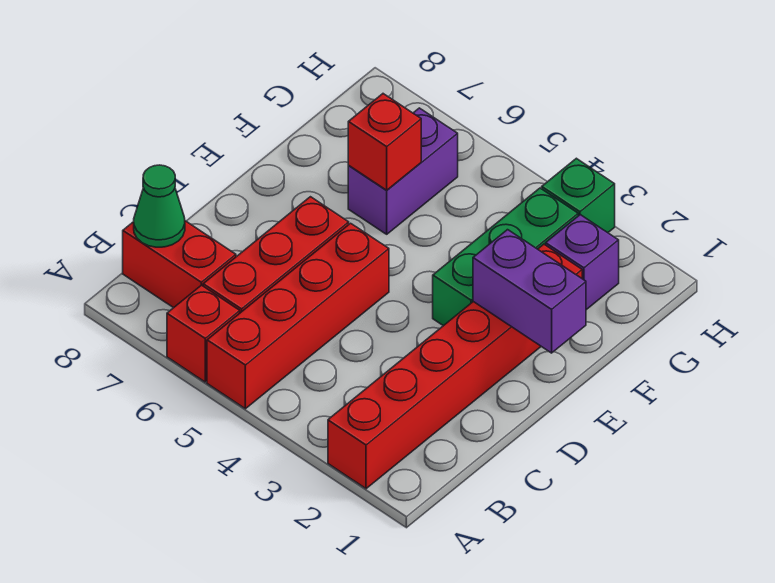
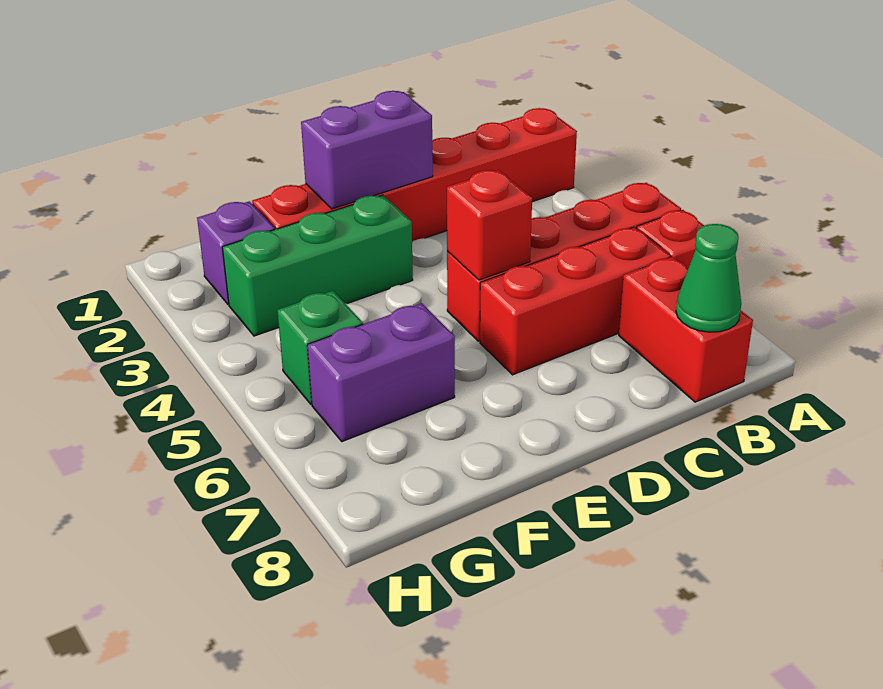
purple 1x2 brick [473,230,586,353] -> purple 1x2 brick turned to [301,91,433,209]
red 1x1 brick [348,94,421,190] -> red 1x1 brick moved to [447,170,532,280]
green 1x1 brick [542,158,615,233] -> green 1x1 brick moved to [277,291,363,404]

